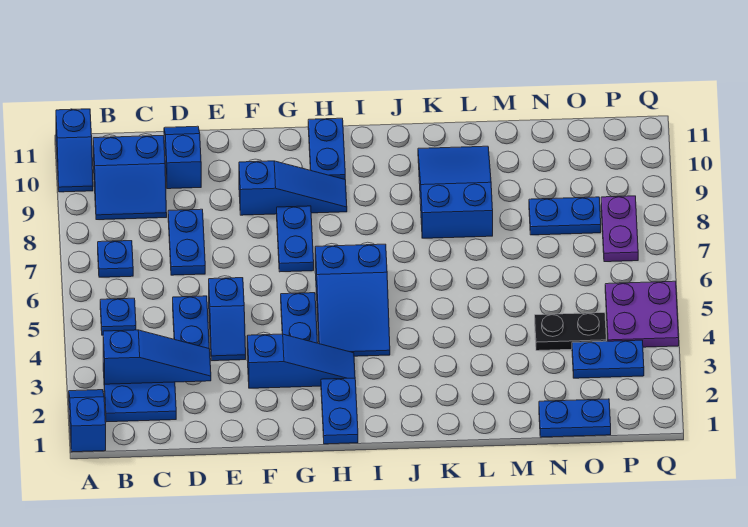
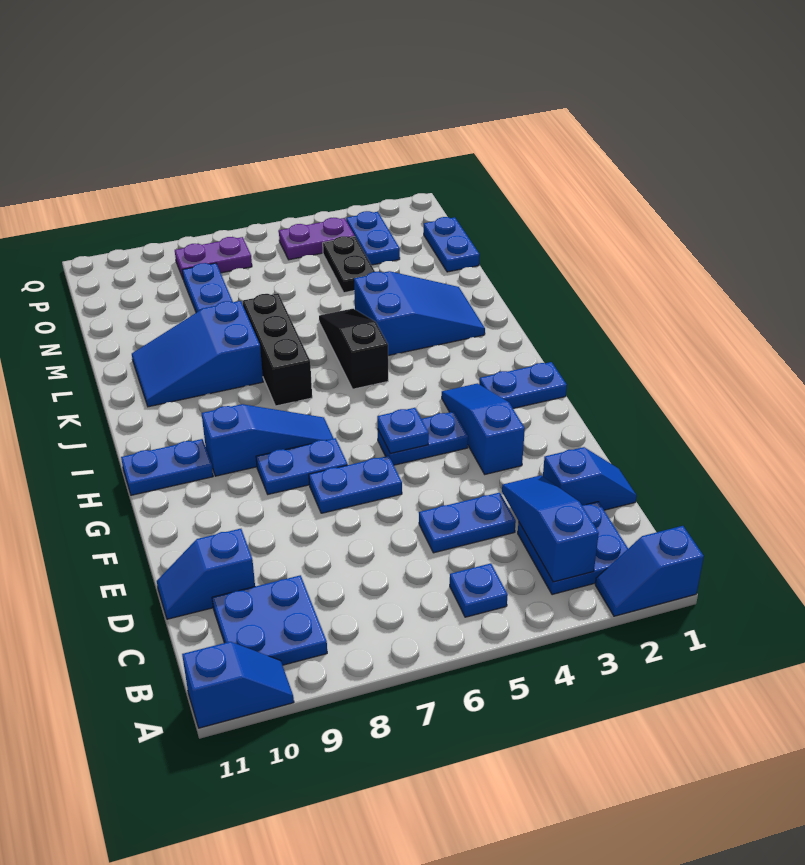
blue 1x1 plate [98,241,133,277] -> blue 1x1 plate moved to [377,408,429,453]
blue 2x2 slope [93,136,167,220] -> blue 2x2 plate [212,575,327,665]
blue 1x2 plate [168,209,205,275] -> blue 1x2 plate moved to [309,456,402,513]
blue 1x2 slope [209,278,246,361] -> blue 1x2 slope moved to [543,447,637,510]
blue 1x3 slope [239,161,347,215] -> blue 1x3 slope turned to [202,404,334,476]
blue 2x3 slope [315,244,390,356] -> blue 2x3 slope moved to [354,271,485,356]
none -> black 1x3 slope [319,309,388,389]
none -> black 1x3 brick [243,293,312,406]
purple 2x2 plate [605,281,679,347] -> purple 1x2 plate [279,218,355,260]

